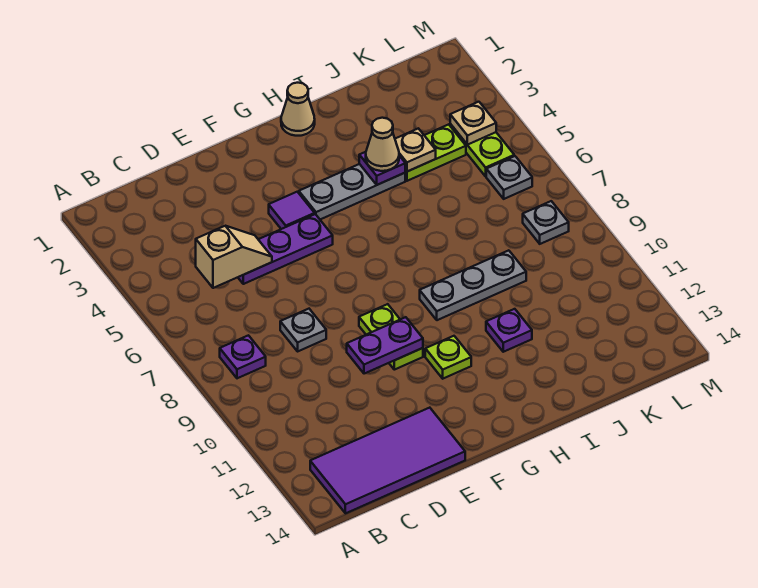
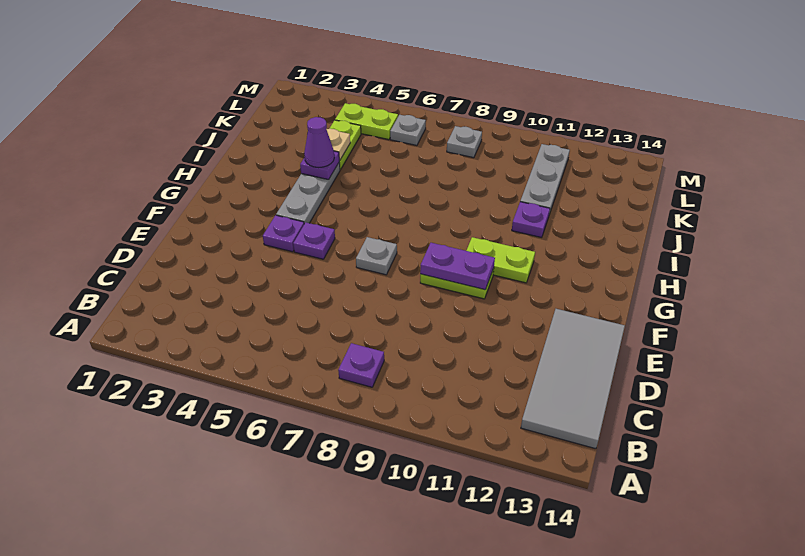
purple 2x4 tile [310,408,465,513] -> grey 2x4 tile [521,309,625,449]
tan 1x2 slope [196,226,272,288] -> none
purple 1x3 plate [238,214,333,284] -> purple 1x1 plate [293,222,335,259]
grey 1x1 plate [280,309,326,351] -> grey 1x1 plate moved to [356,237,397,275]
purple 1x2 plate [347,317,423,374] -> purple 1x2 plate turned to [420,243,495,290]
purple 1x1 tile [269,192,315,229] -> purple 1x1 plate [263,215,304,252]
lime 1x1 plate [425,336,471,379] -> lime 1x2 plate [466,237,535,283]
tan 1x1 cone [281,83,315,136] -> none
grey 1x3 plate [420,250,526,320] -> grey 1x3 plate moved to [520,144,570,214]
tan 1x1 cone [366,118,399,171] -> purple 1x1 cone [304,117,334,168]
tan 1x1 plate [450,102,496,145] -> none

